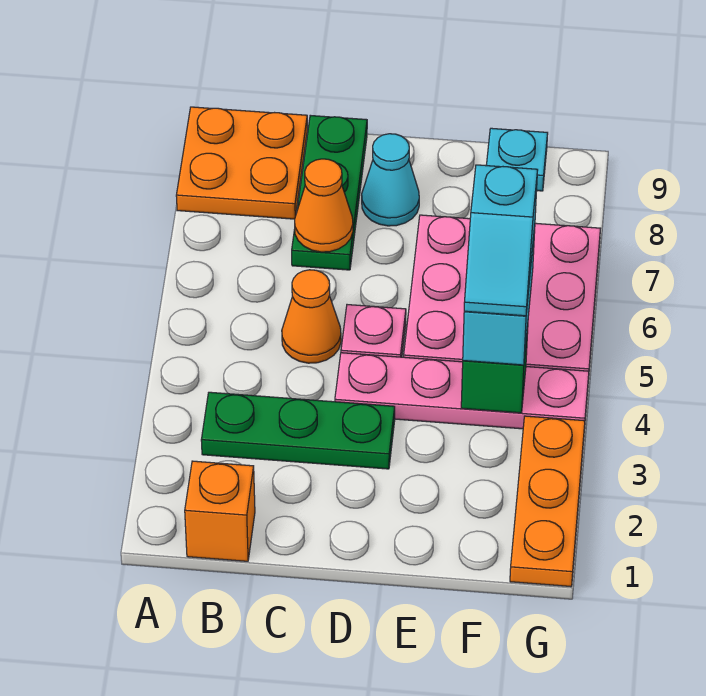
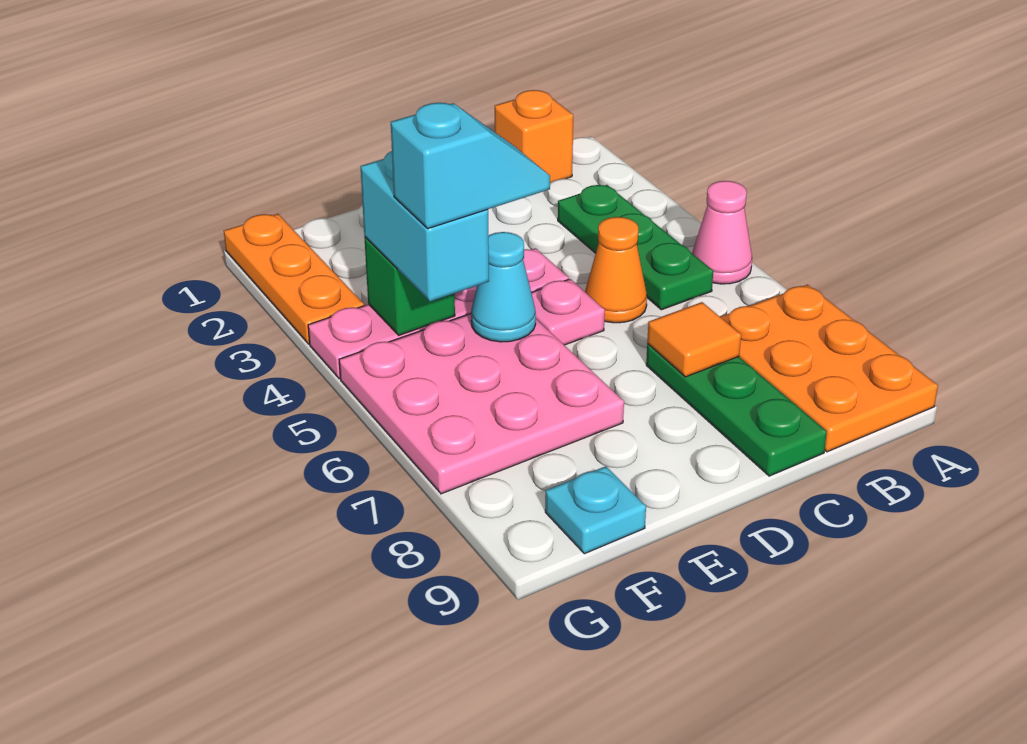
none -> pink 1x1 cone [692,181,752,284]
orange 2x2 plate [176,107,307,219] -> orange 2x3 plate [721,285,938,452]
green 1x3 plate [201,392,395,469] -> green 1x3 plate turned to [558,185,713,310]
orange 1x1 cone [295,159,353,252] -> orange 1x1 tile [647,302,741,377]
cyan 1x1 cone [362,134,419,226] -> cyan 1x1 cone moved to [471,232,536,342]
cyan 1x2 slope [464,165,538,316] -> cyan 1x2 slope turned to [391,103,550,228]

